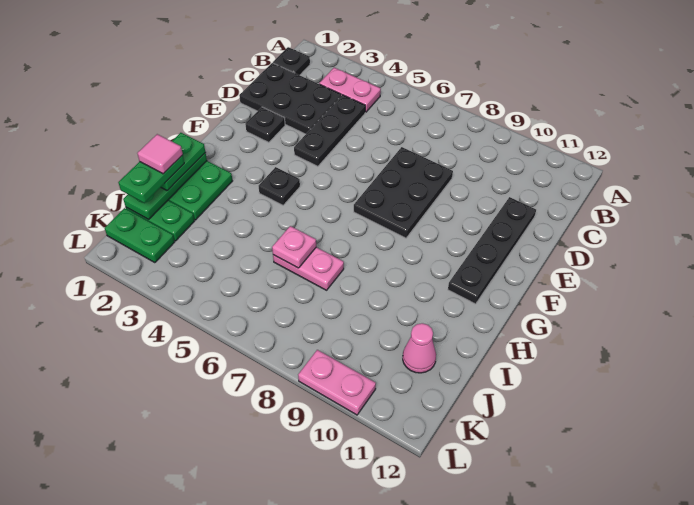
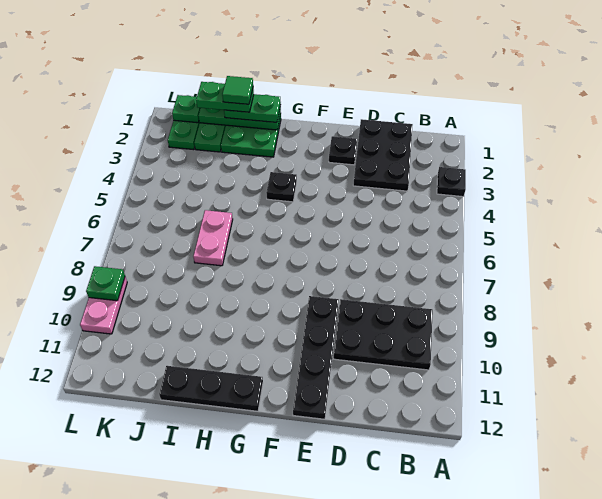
black 1x1 plate [273,47,310,75] -> black 1x1 plate moved to [437,167,466,197]
pink 1x2 plate [319,68,381,112] -> none
black 1x3 plate [294,95,365,166] -> black 1x3 plate moved to [159,366,263,411]
black 2x3 plate [354,147,453,238] -> black 2x3 plate moved to [334,299,433,370]
black 1x4 plate [448,197,536,304] -> black 1x4 plate turned to [293,296,339,419]
pink 1x1 tile [137,134,183,174] -> green 1x1 tile [222,76,253,104]
pink 1x1 plate [272,226,316,268] -> none
pink 1x1 cone [403,323,436,373] -> none
none -> green 1x1 plate [172,95,200,123]
none -> green 1x1 plate [86,266,125,301]

